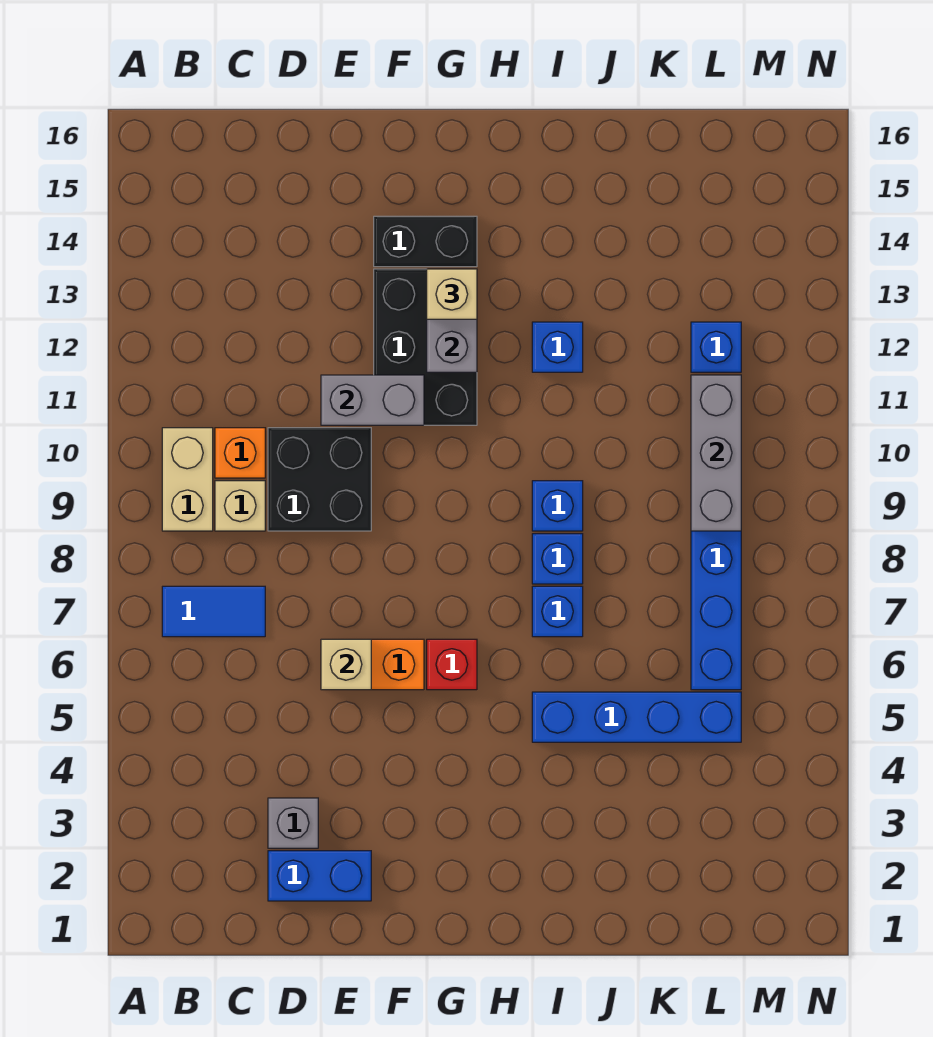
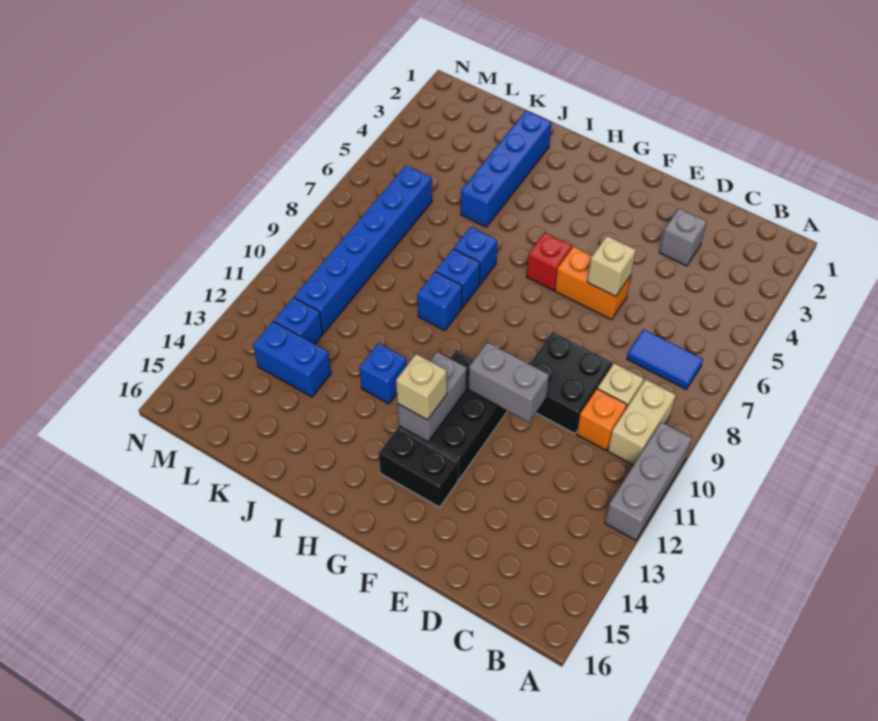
blue 1x2 brick [268,851,371,901] -> blue 1x2 brick moved to [253,322,331,397]
blue 1x4 brick [532,692,741,742] -> blue 1x4 brick turned to [461,110,552,227]
grey 1x3 brick [691,375,741,531] -> grey 1x3 brick moved to [605,422,692,540]

